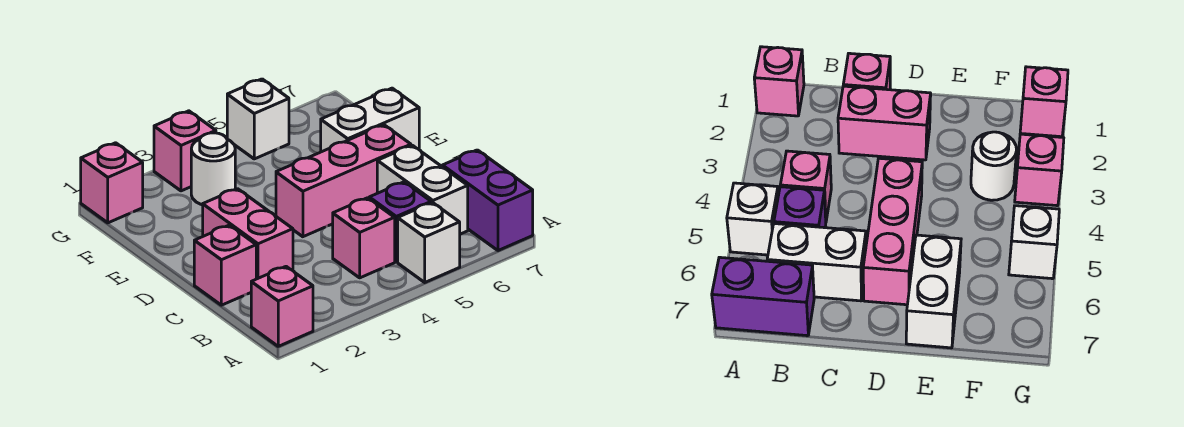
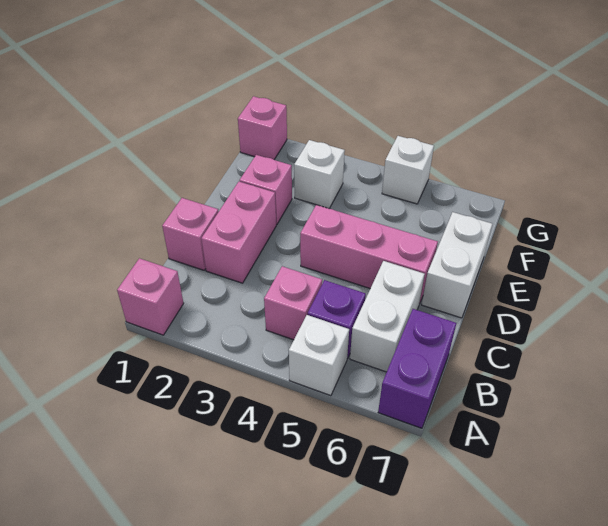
white 1x2 brick [321,88,419,152] -> white 1x2 brick turned to [422,212,492,318]
white 1x1 round brick [191,133,235,205] -> white 1x1 brick [294,140,345,208]
pink 1x1 brick [154,111,216,191] -> pink 1x1 brick moved to [240,155,292,224]

